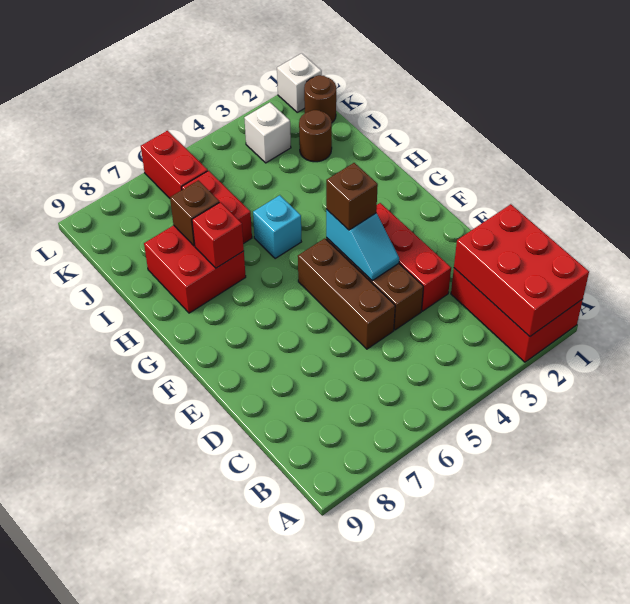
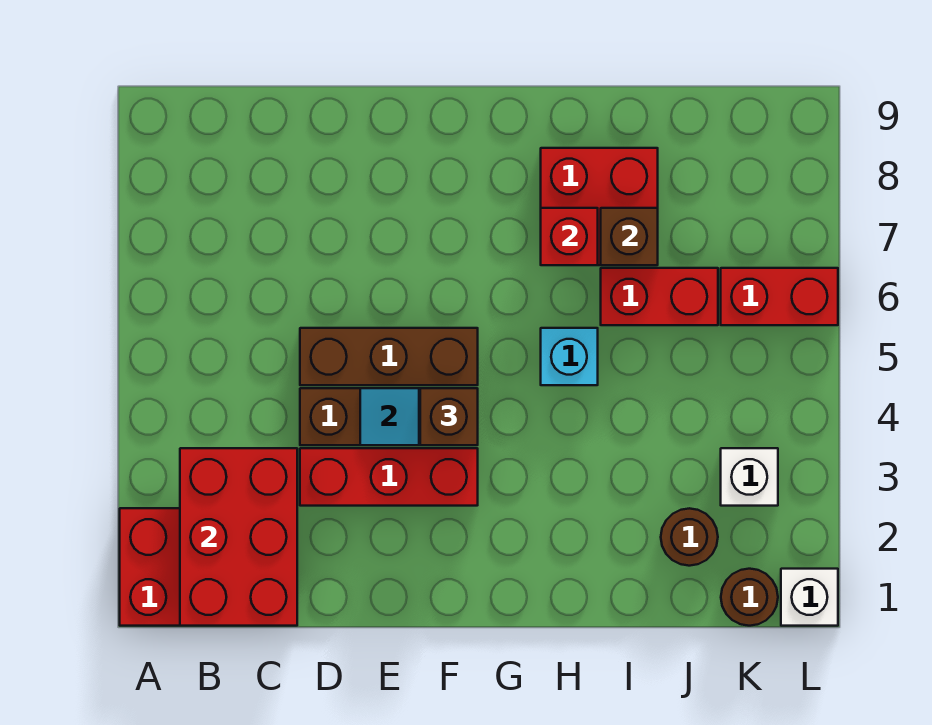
red 2x3 brick [454,204,589,337] -> red 2x3 brick turned to [180,448,297,626]

